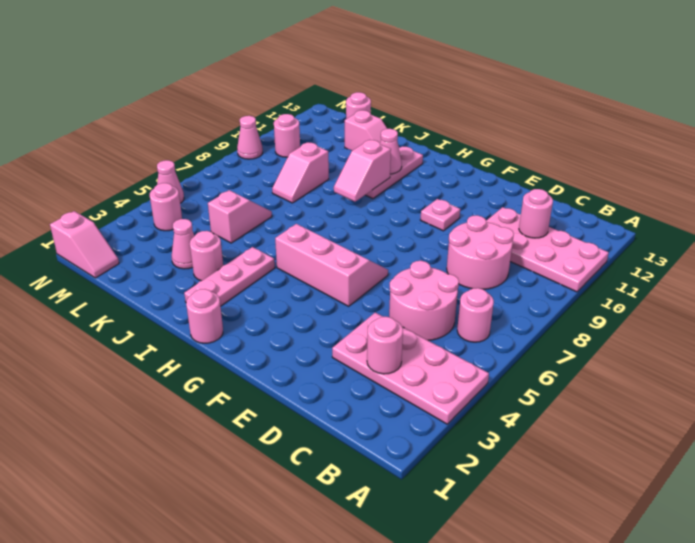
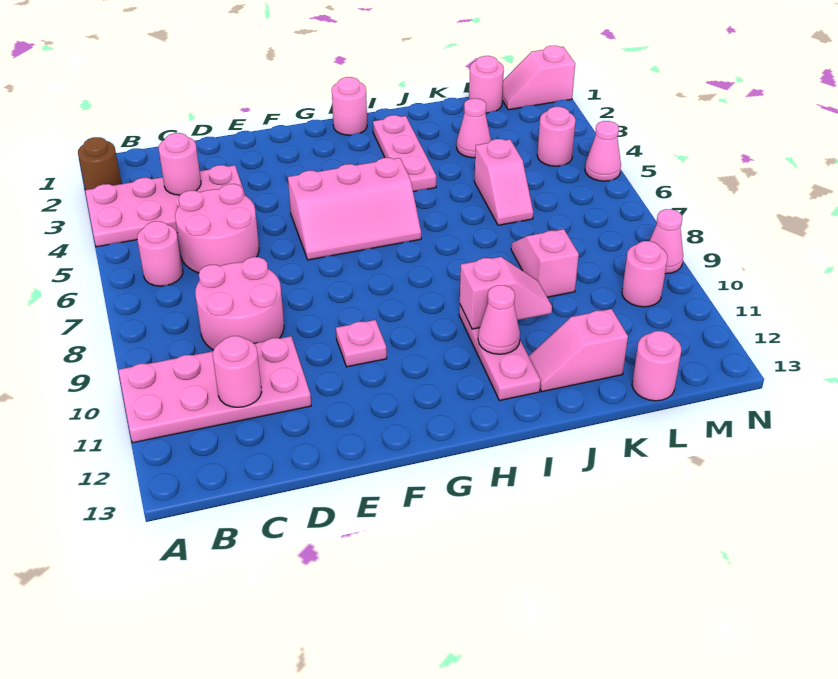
none -> brown 1x1 round brick [78,137,121,190]
pink 1x2 slope [334,140,391,202] -> pink 1x2 slope turned to [460,257,552,329]
pink 1x1 round brick [190,231,223,281] -> pink 1x1 round brick moved to [469,56,504,113]

